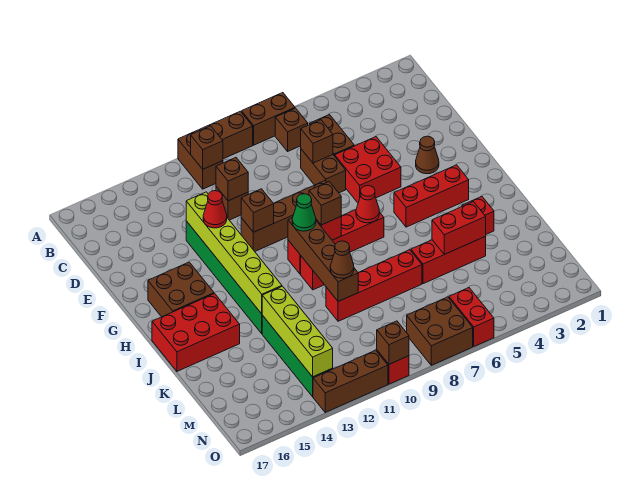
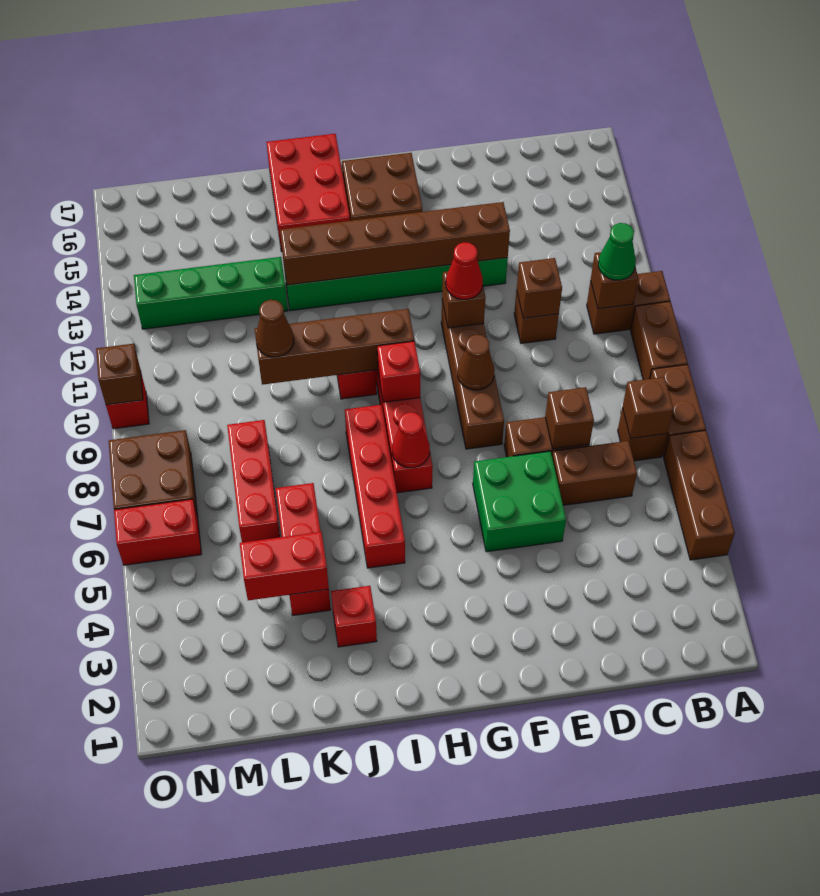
red 2x2 brick [335,137,401,203] -> green 2x2 brick [473,451,566,552]
lime 1x6 brick [186,192,282,314] -> brown 1x6 brick [280,202,510,285]
brown 1x1 cone [416,136,439,174] -> brown 1x1 cone moved to [458,335,494,390]
red 1x1 cone [203,191,227,228] -> red 1x1 cone moved to [446,242,483,299]
red 1x3 brick [394,165,469,227] -> red 1x3 brick moved to [227,420,280,542]
brown 1x1 brick [309,182,341,225] -> brown 1x1 brick moved to [622,377,673,439]
green 1x1 cone [292,194,316,231] -> green 1x1 cone moved to [598,223,636,280]
red 1x2 brick [432,202,486,254] -> red 1x2 brick turned to [240,532,329,600]
red 1x4 brick [326,250,422,321] -> red 1x4 brick moved to [345,405,405,568]
lime 1x4 brick [262,286,333,377] -> none
brown 1x3 brick [313,350,388,412] -> brown 1x3 brick moved to [664,430,735,560]

